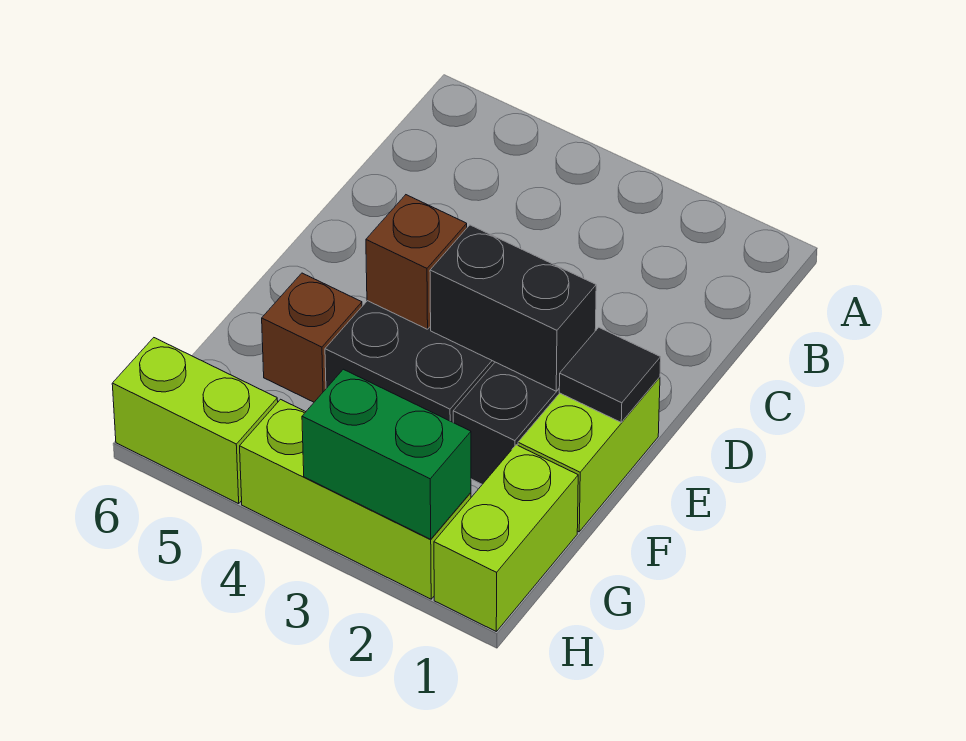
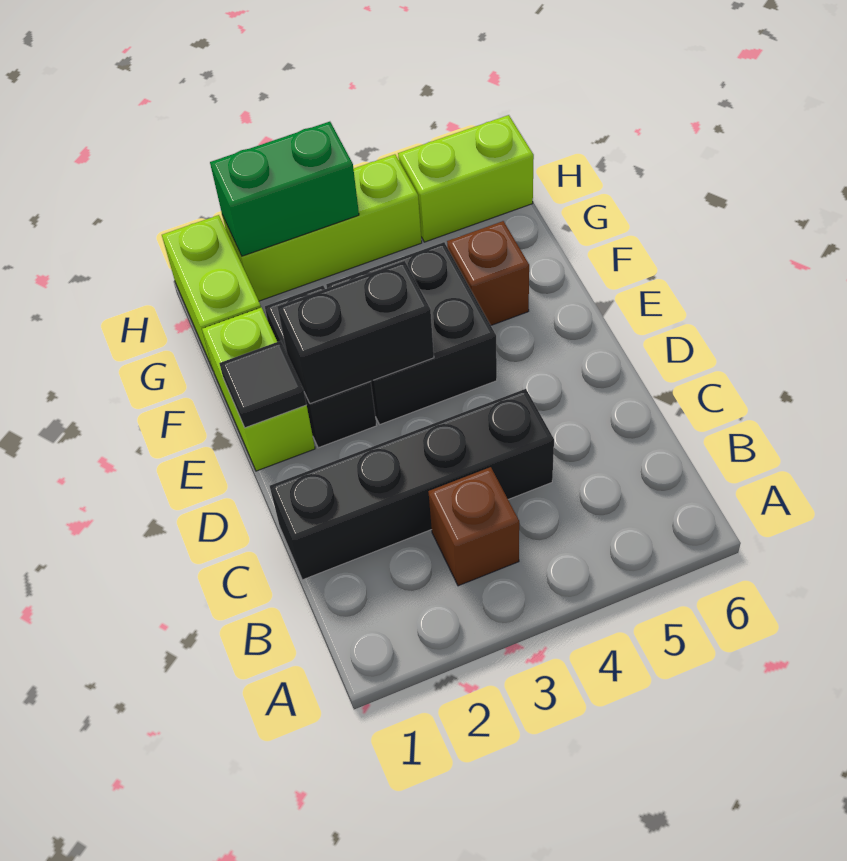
none -> black 1x4 brick [270,389,554,580]
brown 1x1 brick [366,195,467,329] -> brown 1x1 brick moved to [428,467,519,586]

